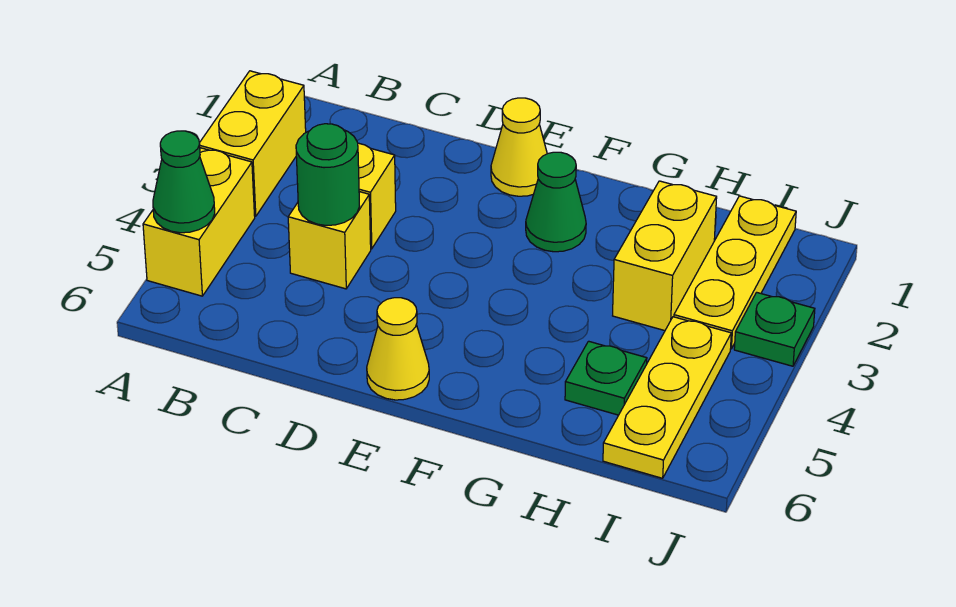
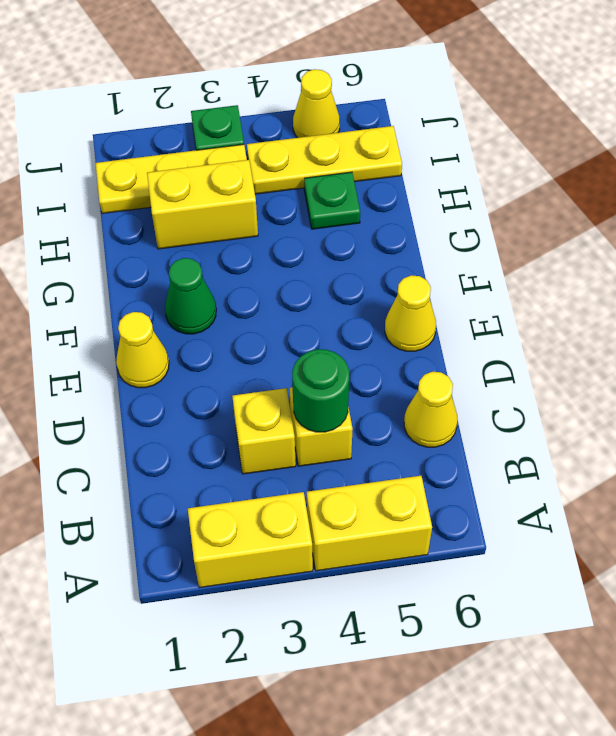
green 1x1 cone [153,131,215,233] -> none
none -> yellow 1x1 cone [404,372,458,447]
none -> yellow 1x1 cone [293,69,340,138]

